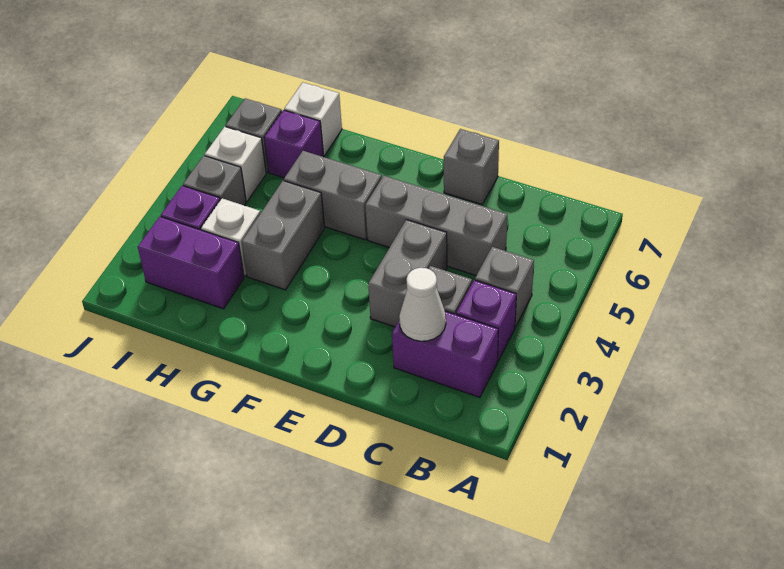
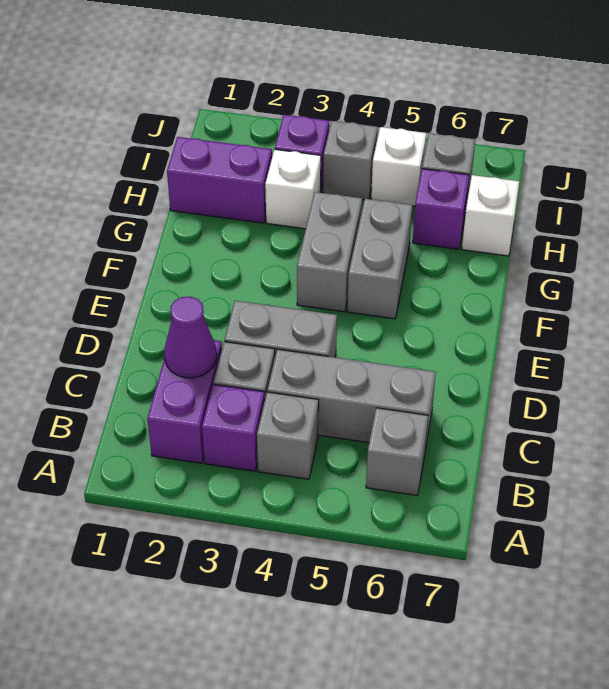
white 1x1 cone [399,268,446,341] -> purple 1x1 cone [164,297,217,378]
grey 1x3 brick [365,176,507,275] -> grey 1x3 brick turned to [267,349,436,450]
grey 1x1 brick [444,129,499,204] -> grey 1x1 brick moved to [366,408,428,495]
grey 1x2 brick [242,181,325,290] -> grey 1x2 brick turned to [297,192,362,312]
purple 1x2 brick [138,217,244,309] -> purple 1x2 brick turned to [167,137,272,223]

